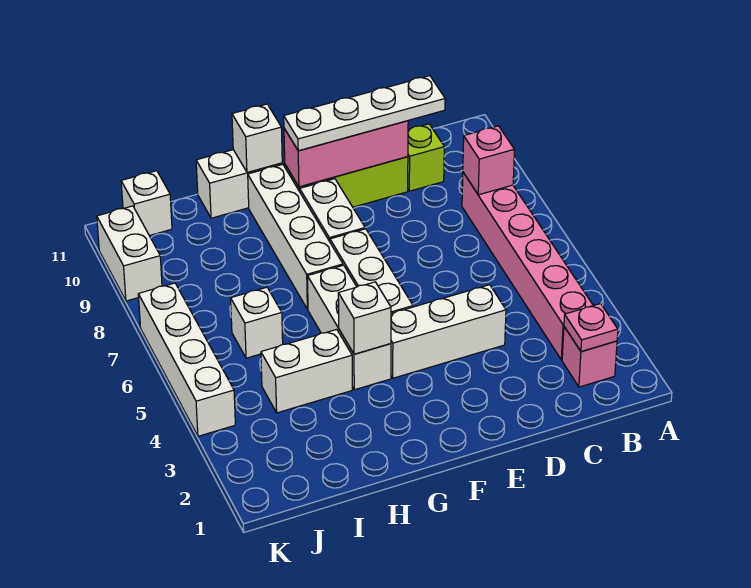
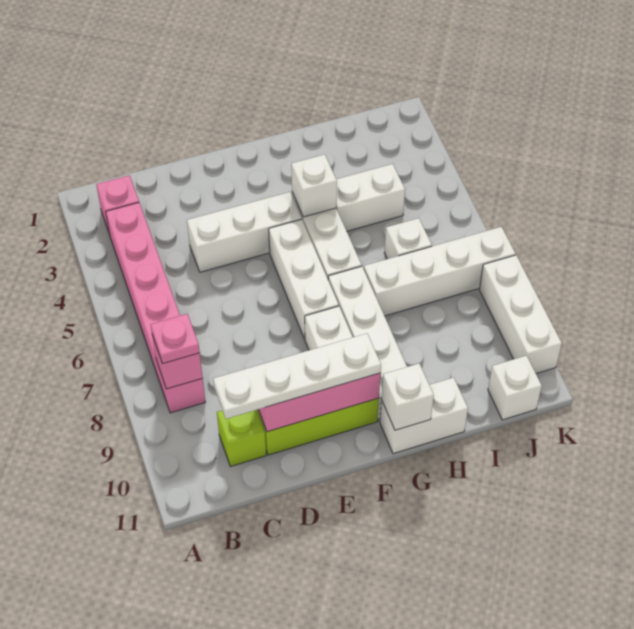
pink 1x1 plate [564,304,618,351] -> pink 1x1 plate moved to [151,314,200,364]
white 1x4 brick [138,283,235,436] -> white 1x4 brick turned to [364,227,515,316]
white 1x2 brick [97,206,162,301] -> white 1x3 brick [479,255,562,374]

